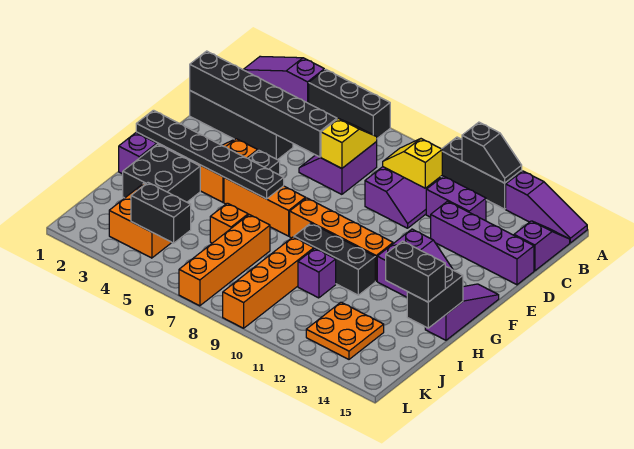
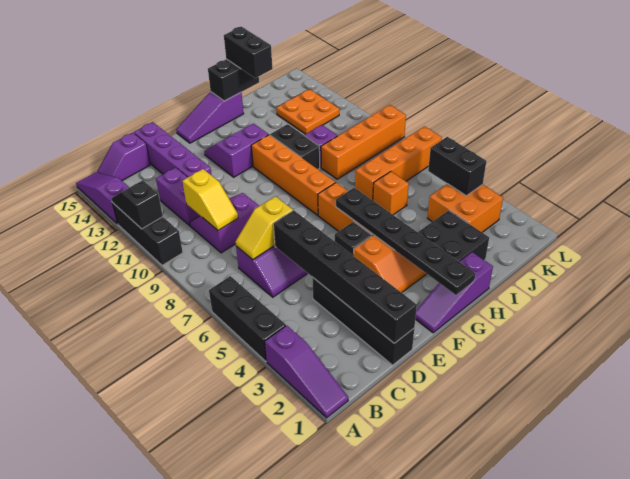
black 1x3 brick [294,223,375,295] -> black 1x2 brick [270,124,320,169]

